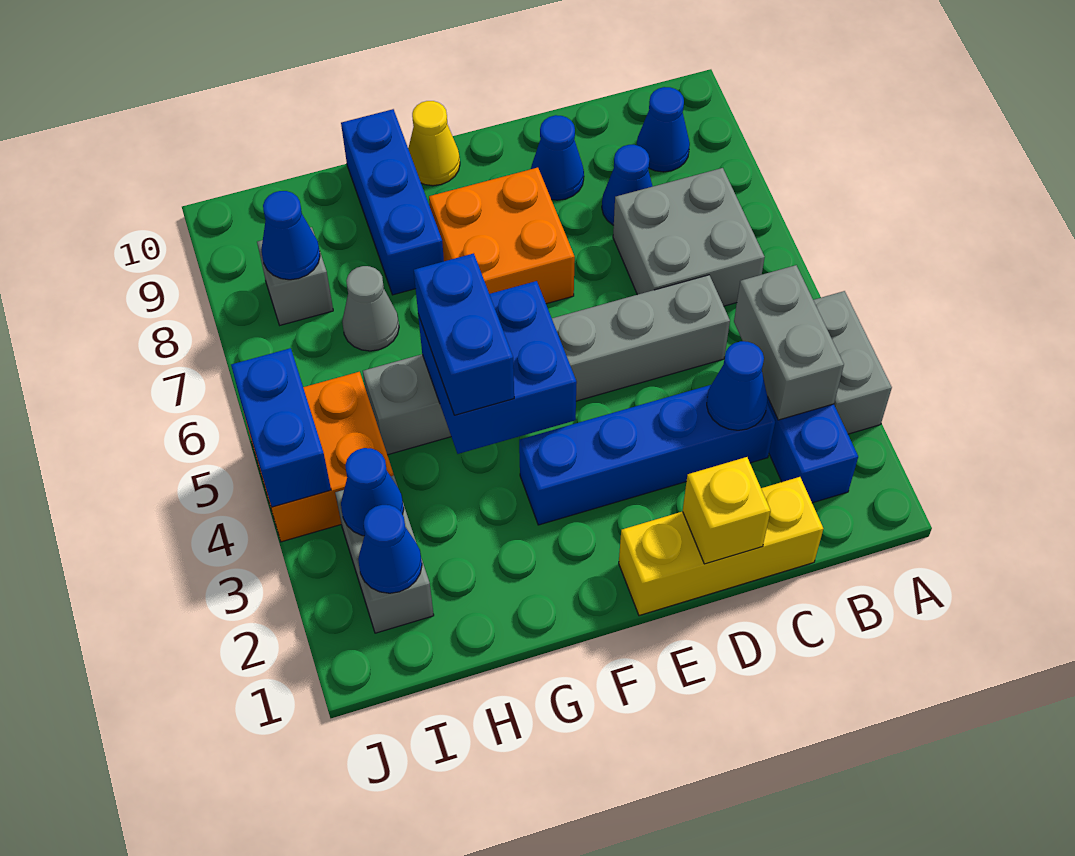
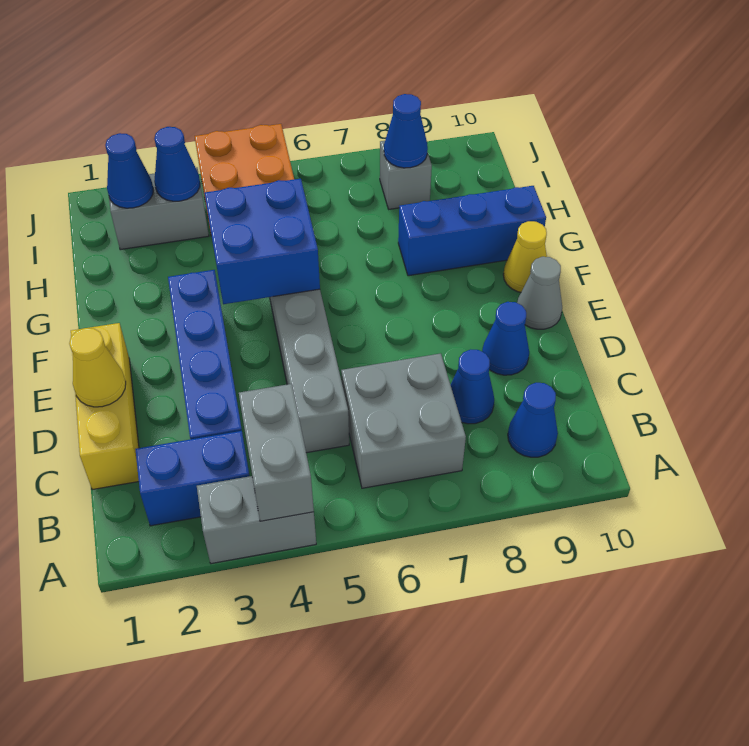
grey 1x2 brick [734,265,844,420] -> grey 1x2 brick turned to [239,384,314,521]
blue 1x1 cone [707,341,768,430] -> none
yellow 1x1 brick [683,457,771,564] -> yellow 1x1 cone [69,328,126,407]
orange 2x2 brick [429,168,575,304] -> none
blue 1x2 brick [414,253,514,415] -> none
grey 1x1 cone [342,266,399,351] -> grey 1x1 cone moved to [517,257,562,329]
blue 1x2 brick [231,348,331,507] -> none

